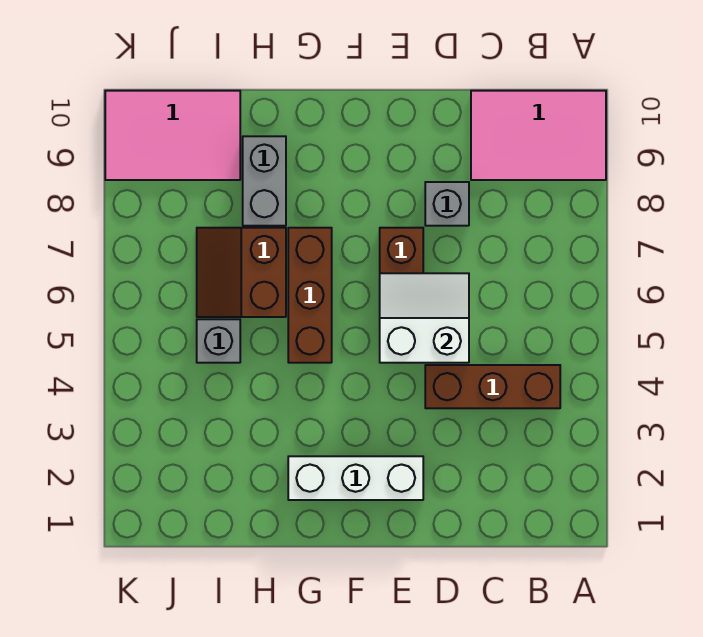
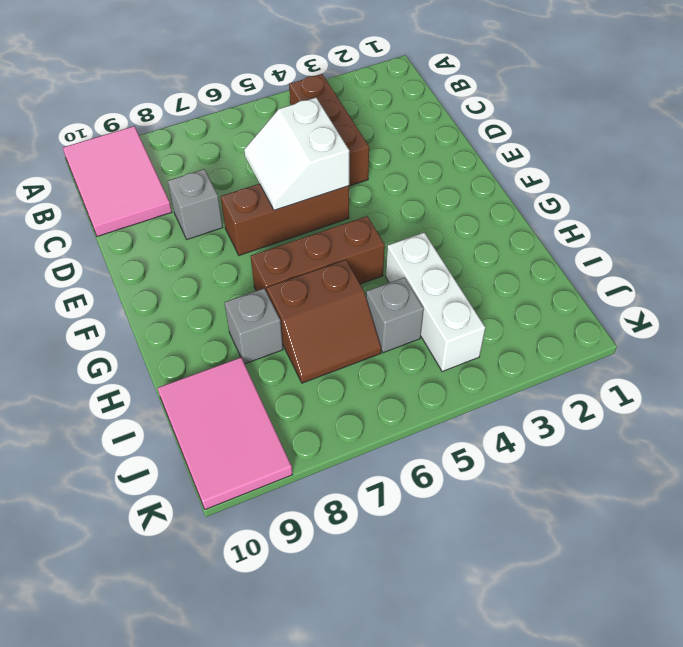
white 1x3 brick [288,456,423,500] -> white 1x3 brick moved to [386,233,485,372]
grey 1x2 brick [243,136,286,226] -> grey 1x1 brick [224,288,283,364]

